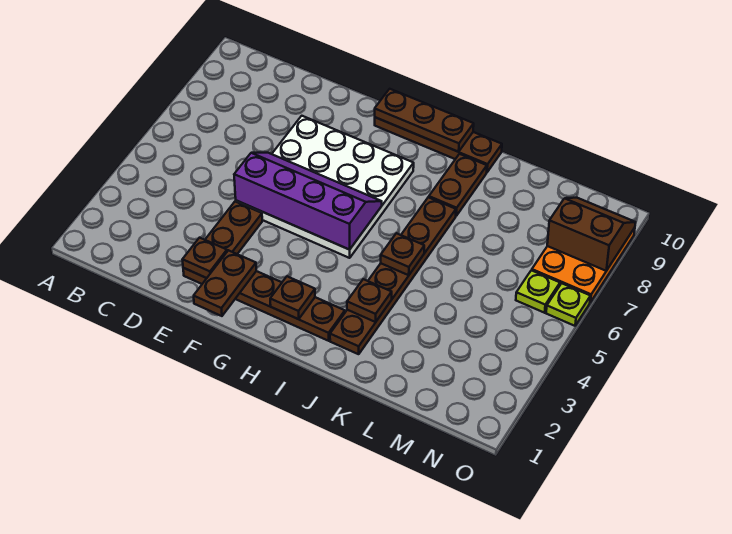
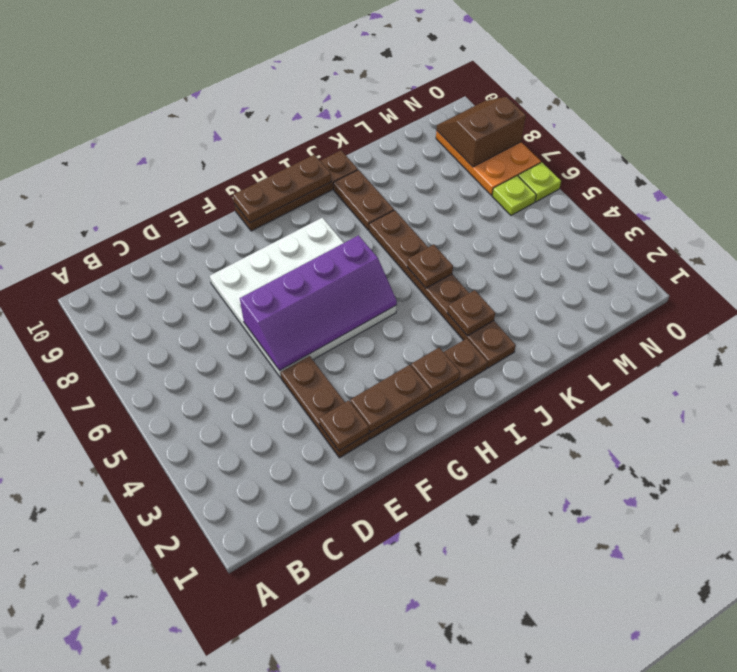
purple 2x4 slope [234,153,382,250] -> purple 2x4 slope turned to [240,235,397,370]
brown 1x2 plate [194,250,256,316] -> brown 1x2 plate turned to [350,365,430,432]

